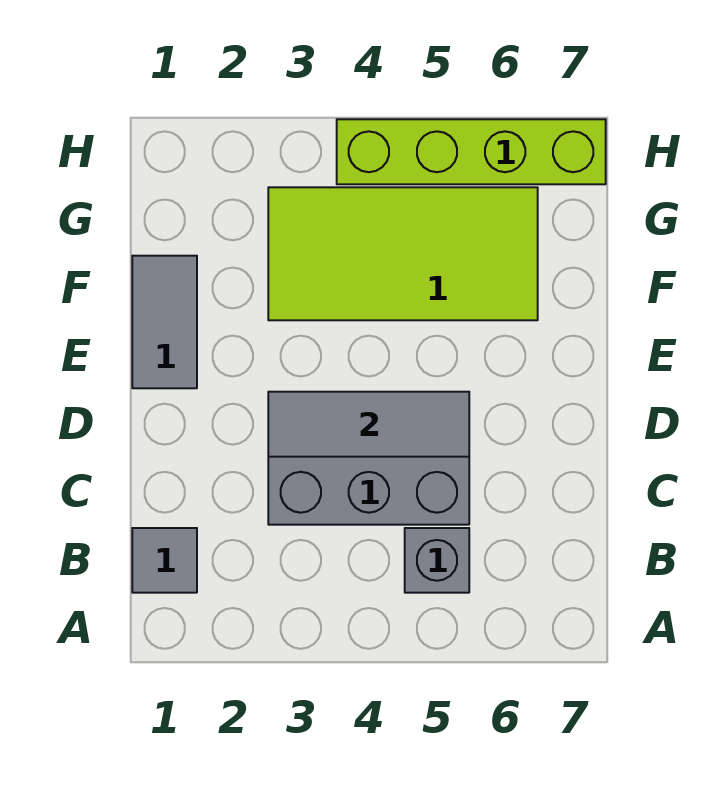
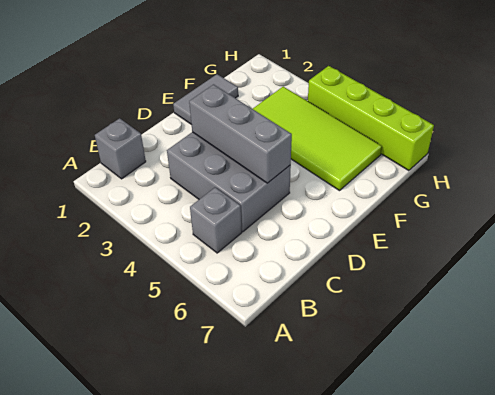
grey 1x1 tile [132,528,197,593] -> grey 1x1 brick [95,118,146,179]
grey 1x3 tile [268,392,469,457] -> grey 1x3 brick [189,84,292,183]

